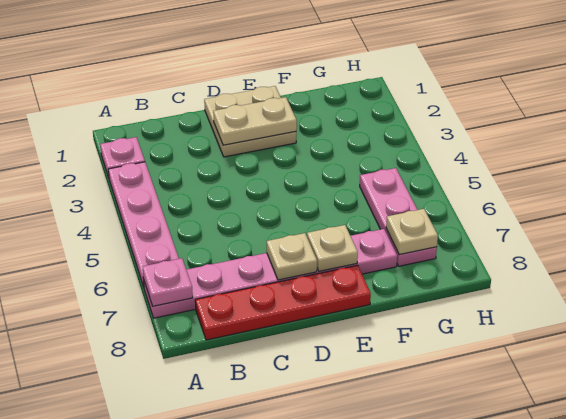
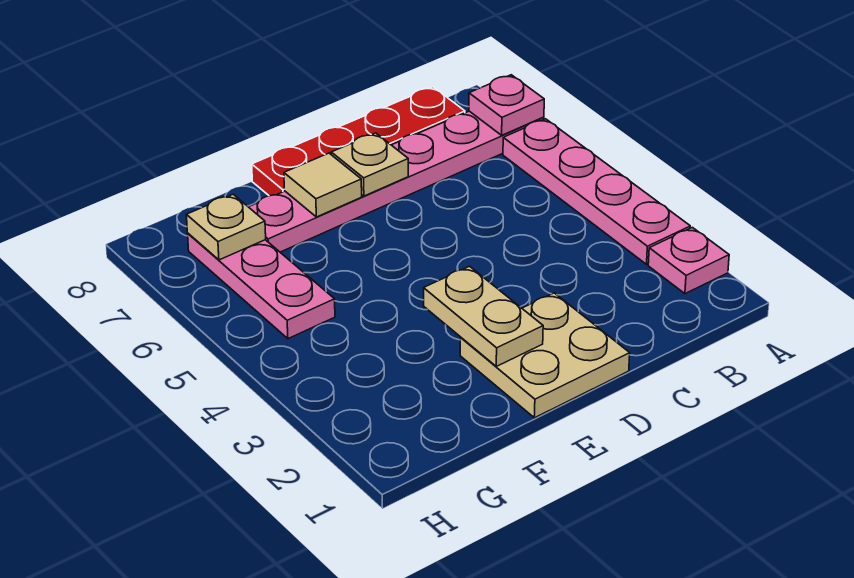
tan 1x2 plate [213,97,297,145] -> tan 1x2 plate turned to [424,266,543,366]
tan 1x1 plate [307,225,358,271] -> tan 1x1 tile [284,153,362,217]

